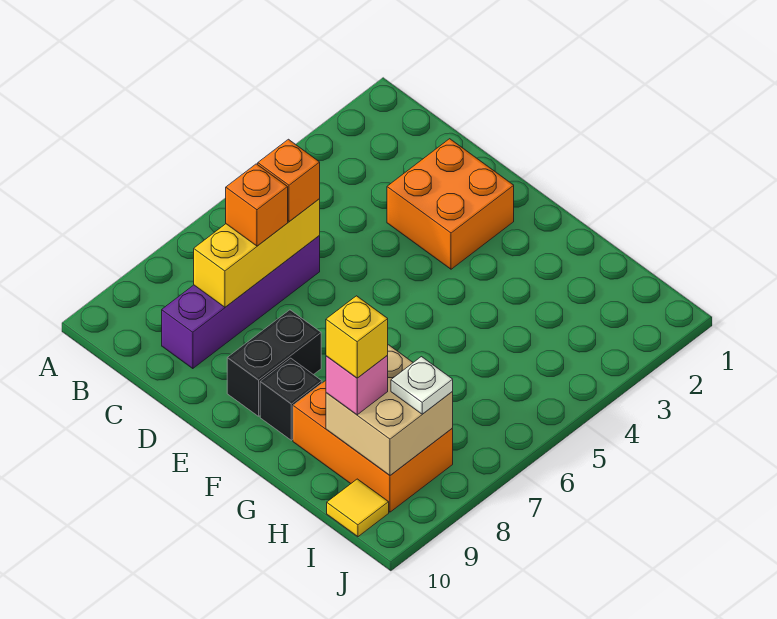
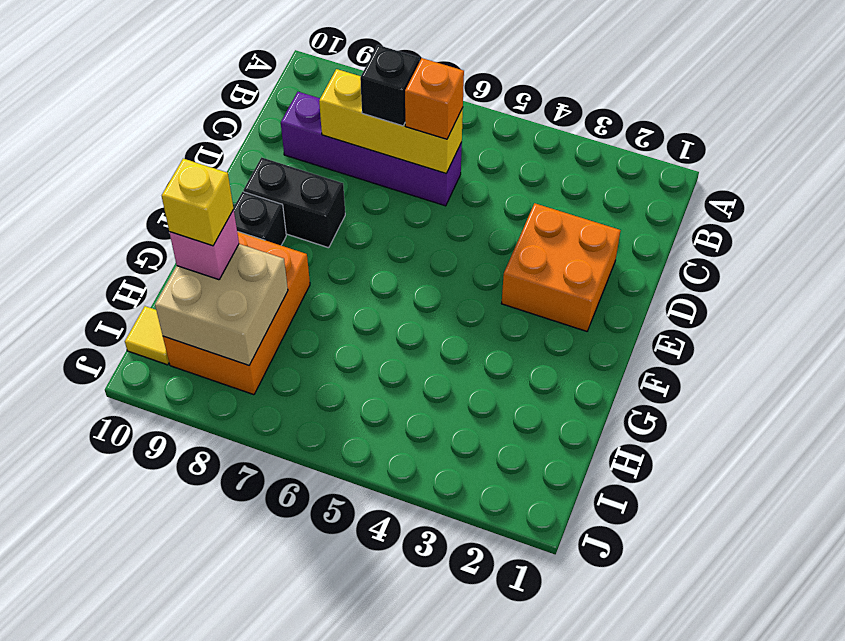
orange 1x1 brick [226,164,288,246] -> black 1x1 brick [360,45,419,126]
white 1x1 plate [391,357,453,414] -> none

